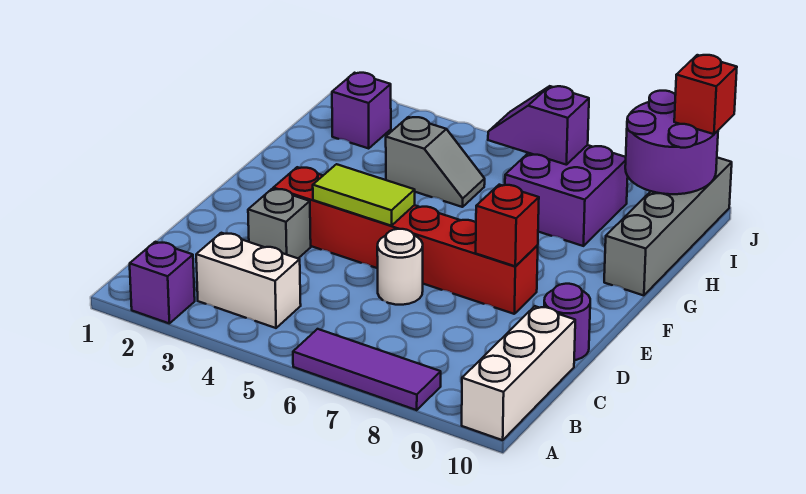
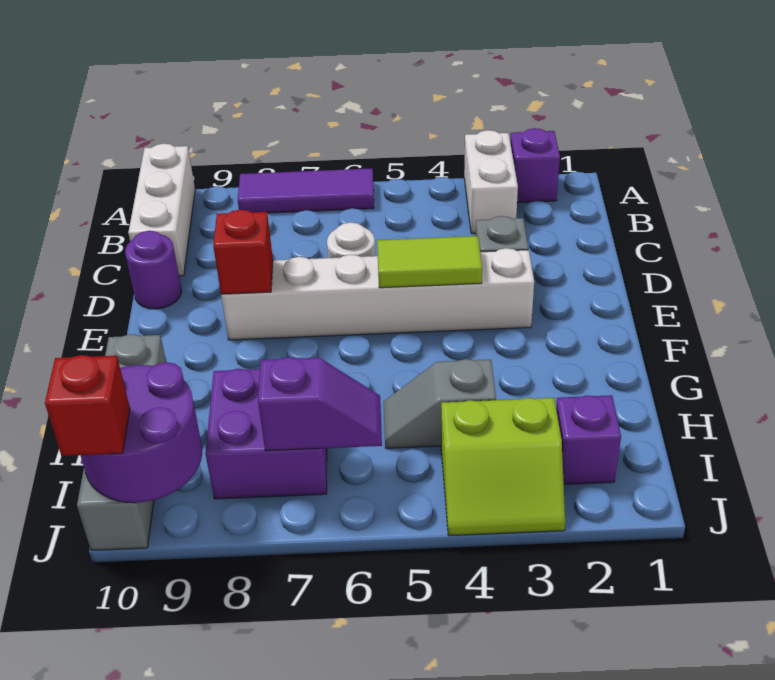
white 1x2 brick [196,233,301,328] -> white 1x2 brick turned to [464,130,518,233]
red 1x6 brick [273,167,538,314] -> white 1x6 brick [221,248,534,340]
none -> lime 2x2 slope [441,398,565,536]

